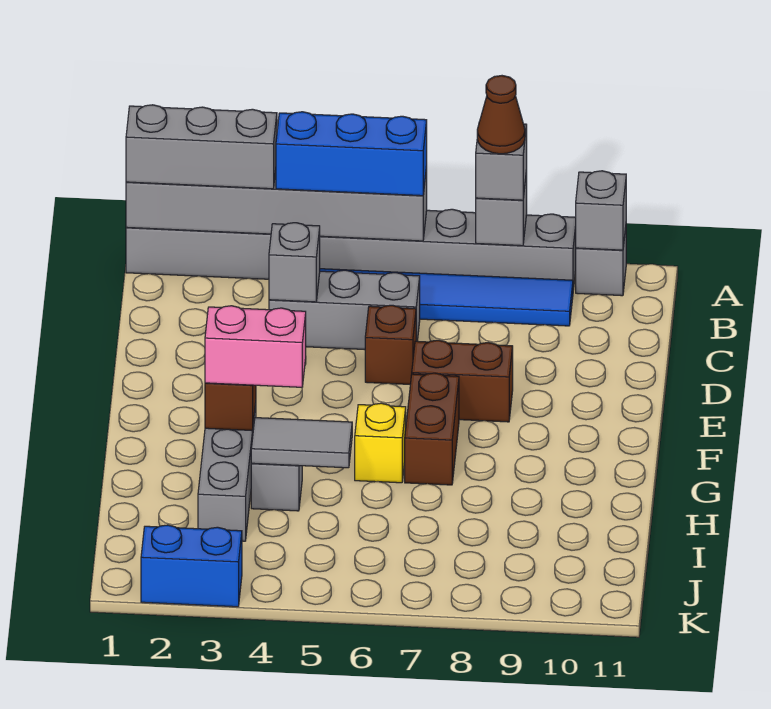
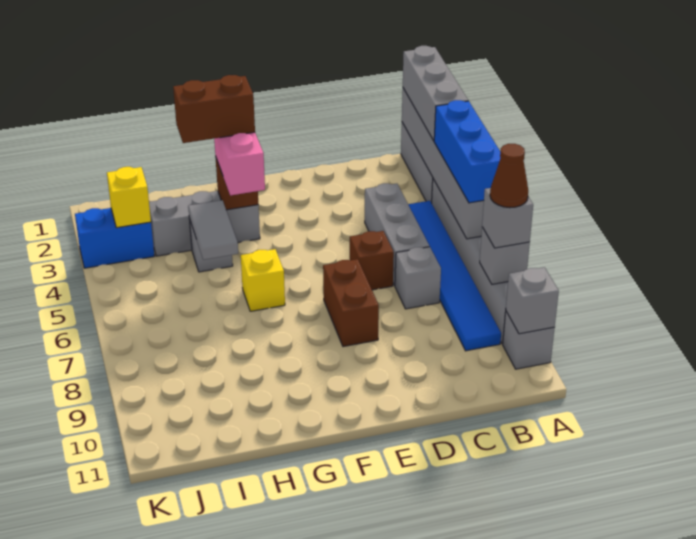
grey 1x1 brick [269,223,320,302] -> grey 1x1 brick moved to [395,247,441,309]
brown 1x2 brick [405,373,459,485] -> brown 1x2 brick moved to [173,75,255,143]
none -> yellow 1x1 brick [107,167,151,228]
blue 1x2 brick [141,525,242,607] -> blue 1x2 brick turned to [75,208,154,268]

